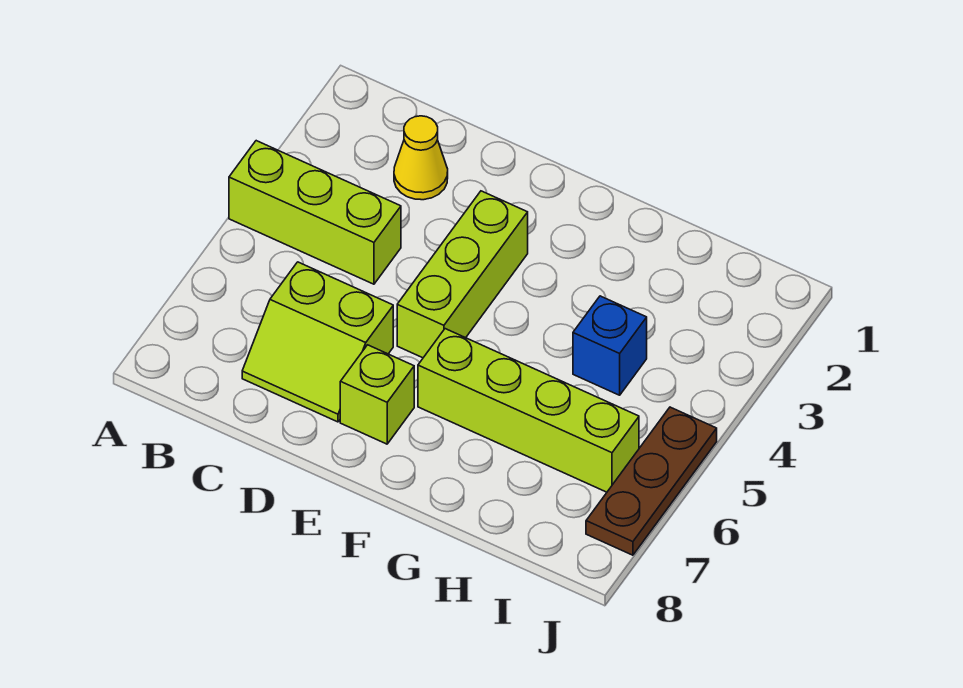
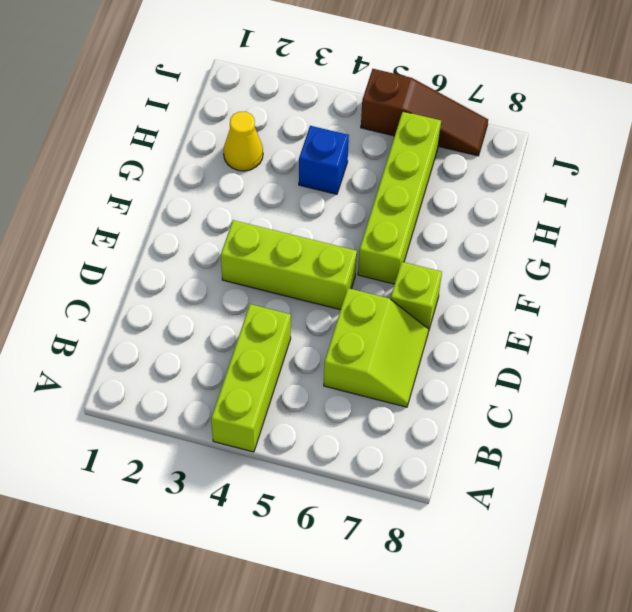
yellow 1x1 cone [394,116,448,200] -> yellow 1x1 cone moved to [224,112,263,171]
brown 1x3 plate [586,407,717,555] -> brown 1x3 slope [361,69,488,156]

